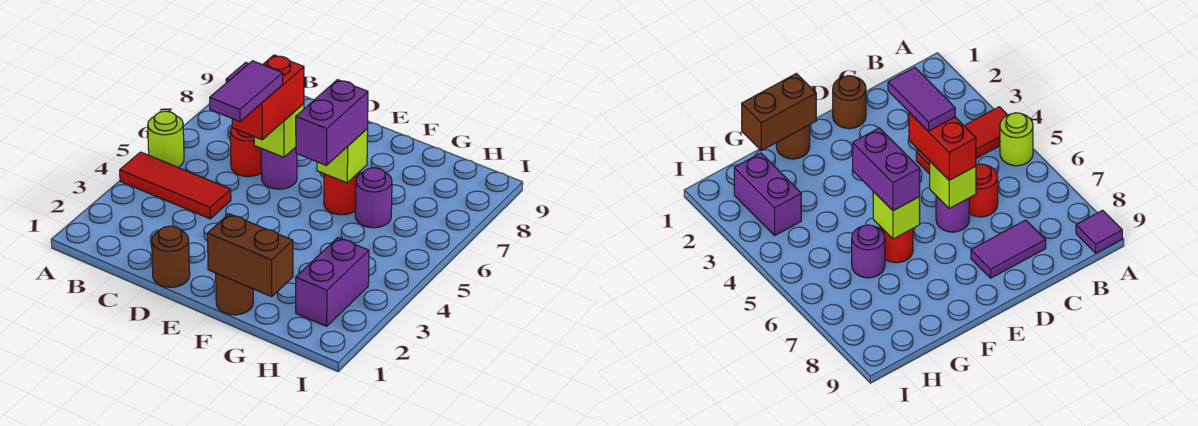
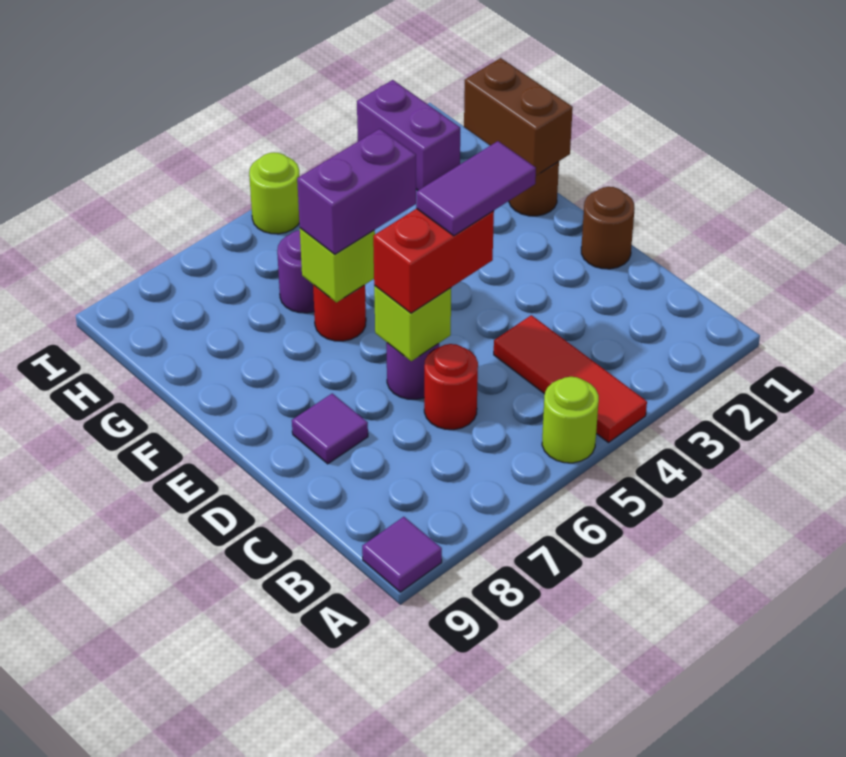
purple 1x2 tile [971,220,1046,278] -> purple 1x1 tile [292,394,368,464]
purple 1x2 brick [296,238,369,326] -> purple 1x2 brick turned to [357,80,460,190]
none -> lime 1x1 round brick [249,152,300,234]

